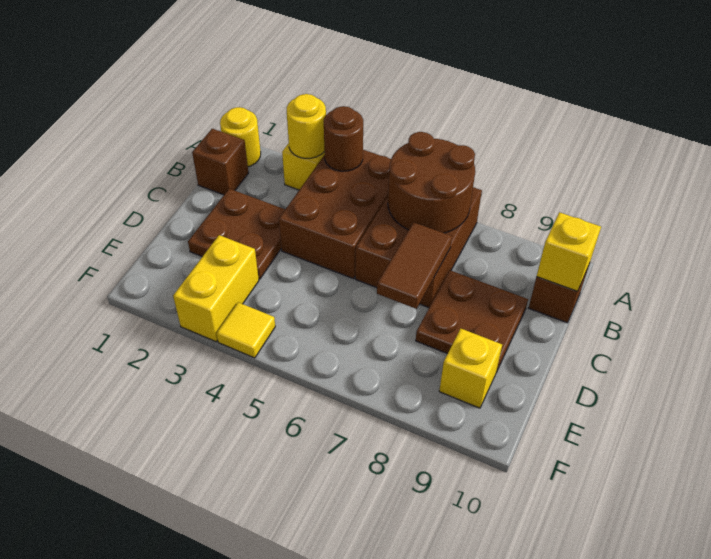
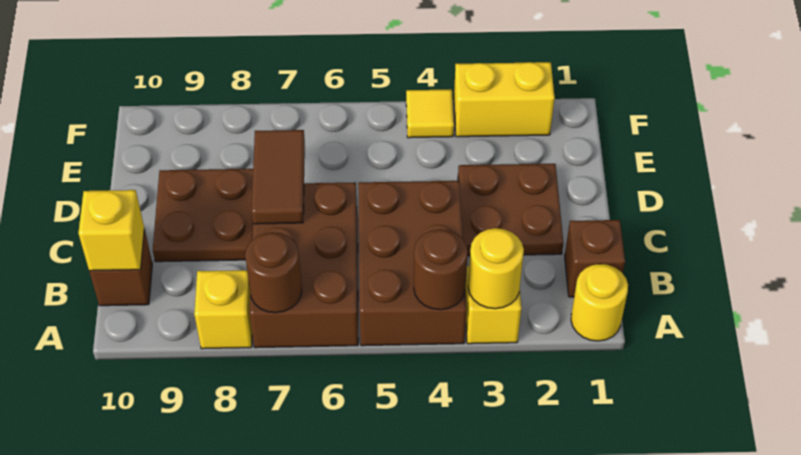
brown 2x2 round brick [388,132,475,233] -> brown 1x1 round brick [245,232,302,313]
yellow 1x2 brick [173,235,259,342] -> yellow 1x2 brick turned to [454,62,555,137]
yellow 1x1 brick [439,329,502,408] -> yellow 1x1 brick moved to [194,270,252,349]

